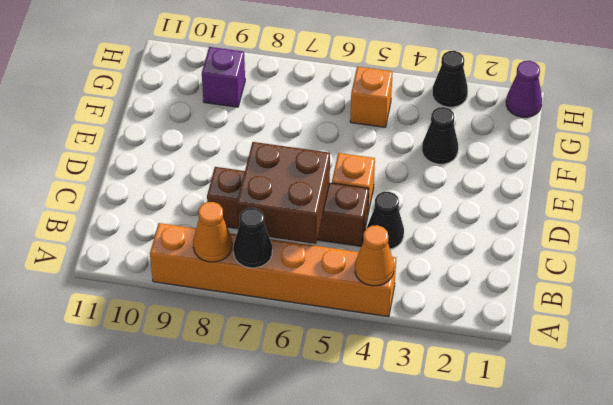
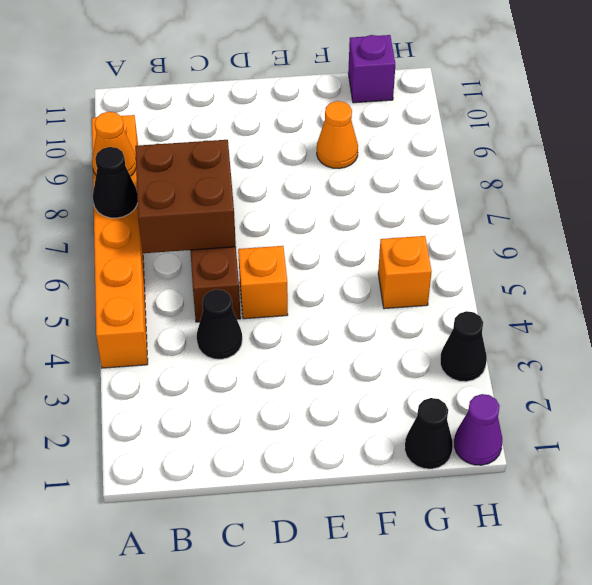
orange 1x1 cone [355,225,394,286] -> orange 1x1 cone moved to [317,101,358,169]
black 1x1 cone [422,107,458,164] -> black 1x1 cone moved to [405,398,453,469]
purple 1x1 brick [202,47,245,107] -> purple 1x1 brick moved to [348,35,395,103]

